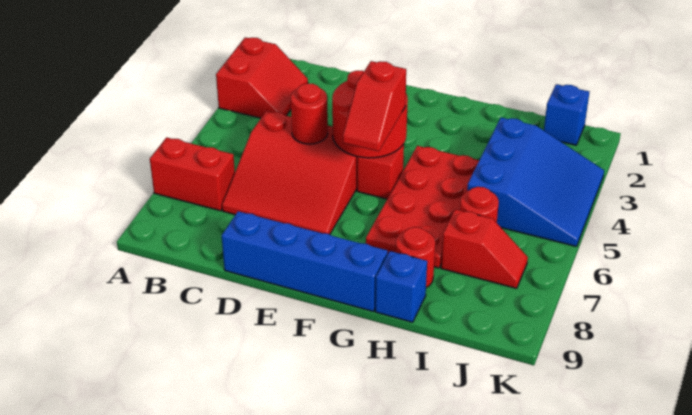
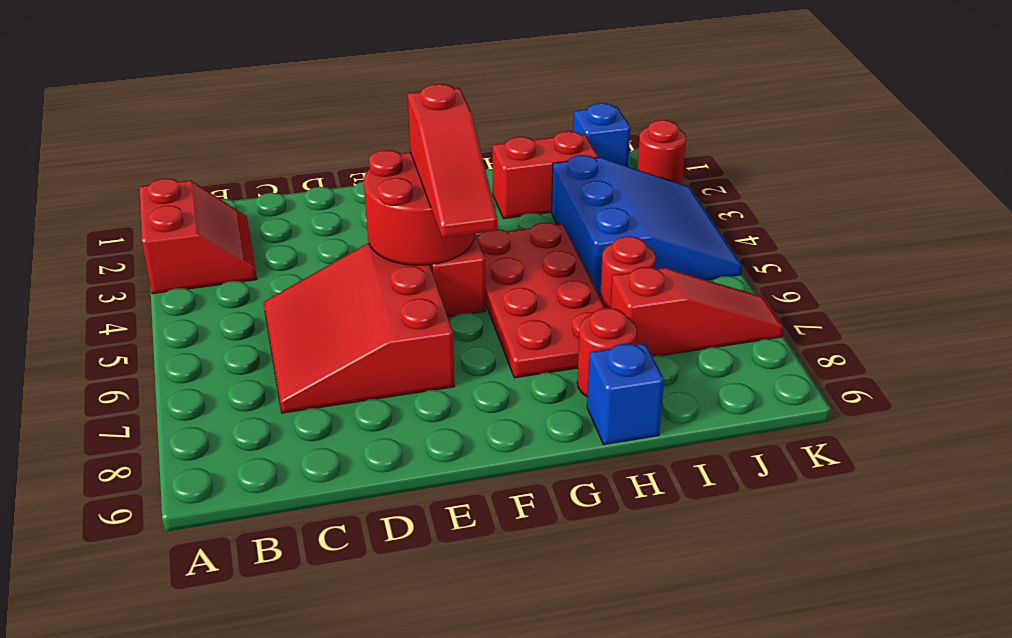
red 1x2 brick [150,137,235,211] -> red 1x2 brick moved to [492,131,598,219]
red 3x3 slope [222,111,357,234] -> red 3x3 slope turned to [264,243,455,413]
red 1x1 round brick [291,83,328,144] -> red 1x1 round brick moved to [637,120,686,184]
blue 1x4 brick [222,211,388,311] -> none
red 1x2 slope [343,61,406,151] -> red 1x3 slope [408,84,498,238]
red 1x2 slope [441,209,528,288] -> red 1x3 slope [610,267,784,357]

